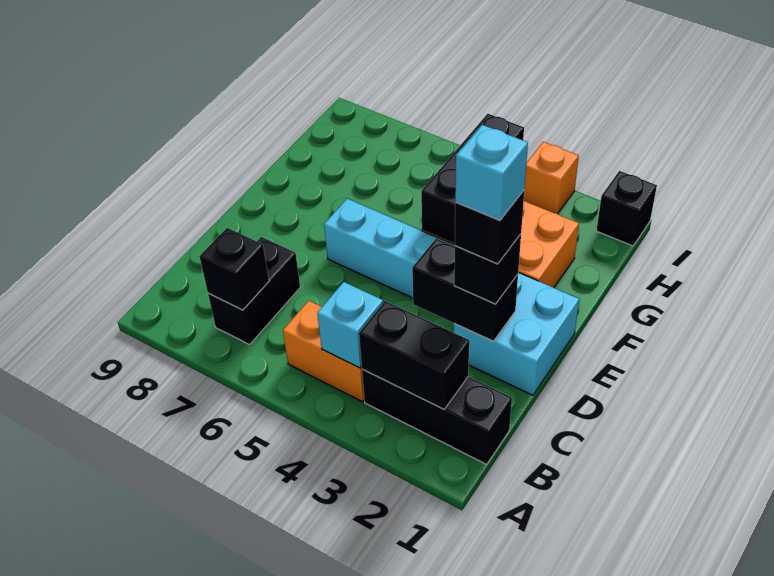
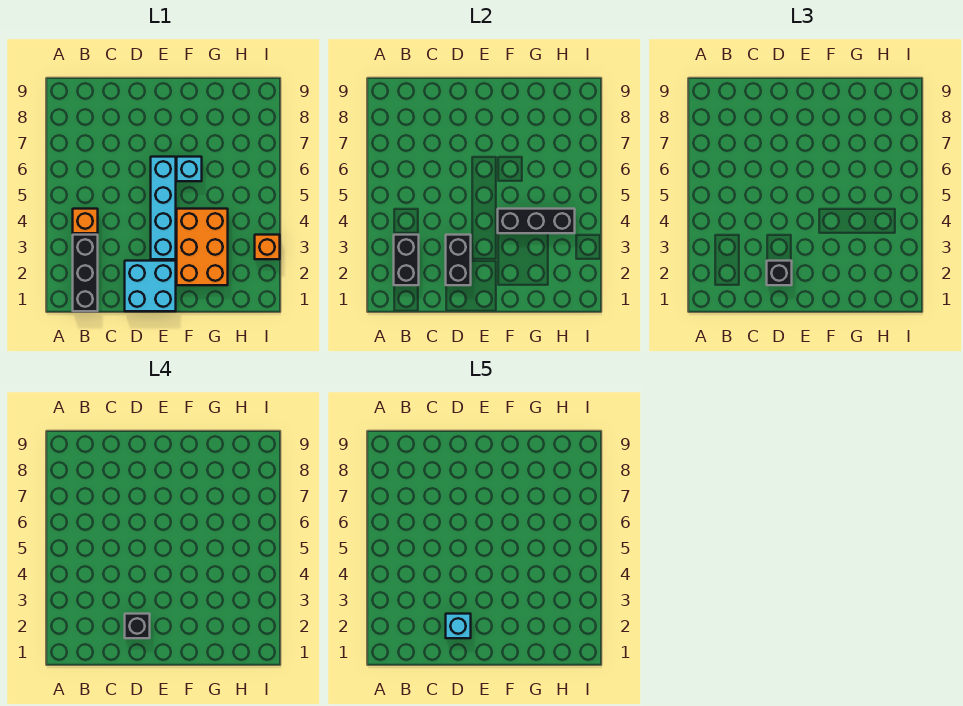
orange 1x2 brick [283,301,365,402] -> orange 1x1 brick [73,209,98,233]
cyan 1x1 brick [317,282,383,368] -> cyan 1x1 brick moved to [177,157,202,181]
black 1x2 brick [208,237,300,345] -> none
black 1x1 brick [199,228,269,310] -> none
black 1x1 brick [596,171,657,246] -> none

